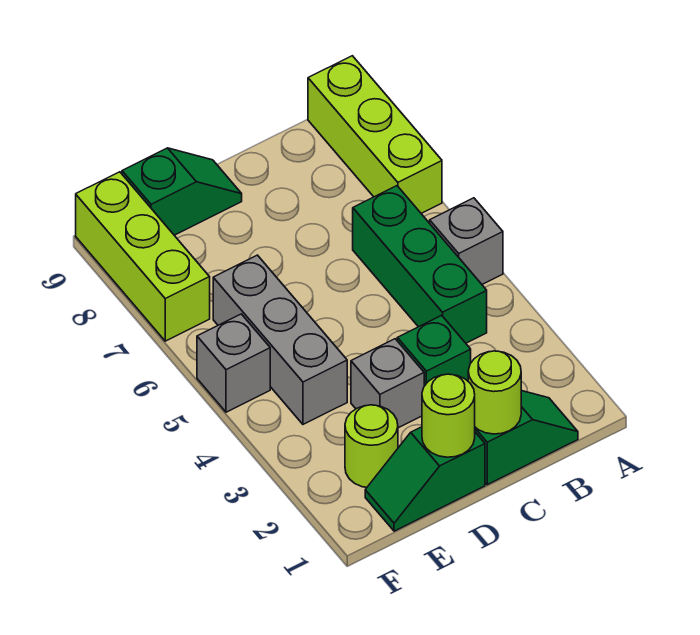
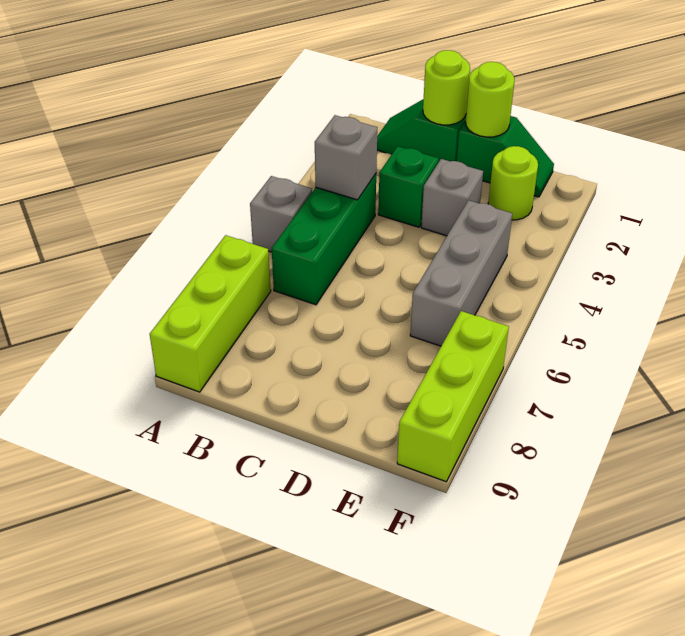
green 1x2 slope [122,148,242,235] -> none
grey 1x1 brick [197,314,270,412] -> grey 1x1 brick moved to [315,115,377,200]

